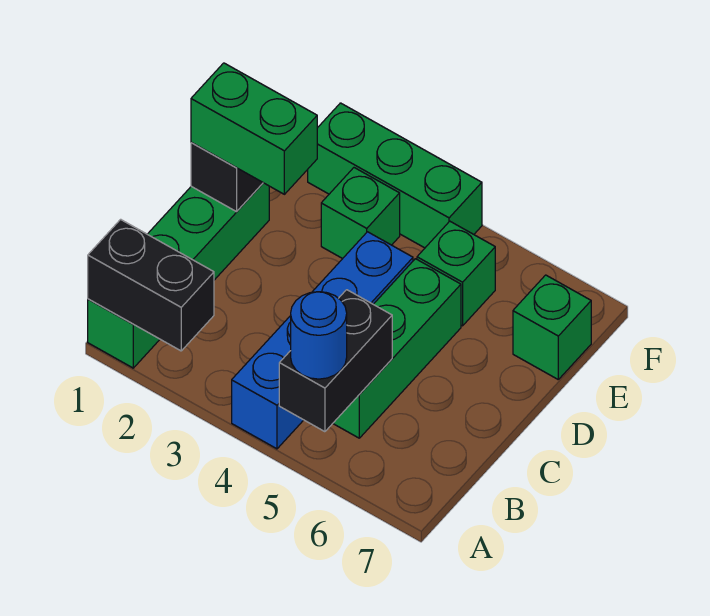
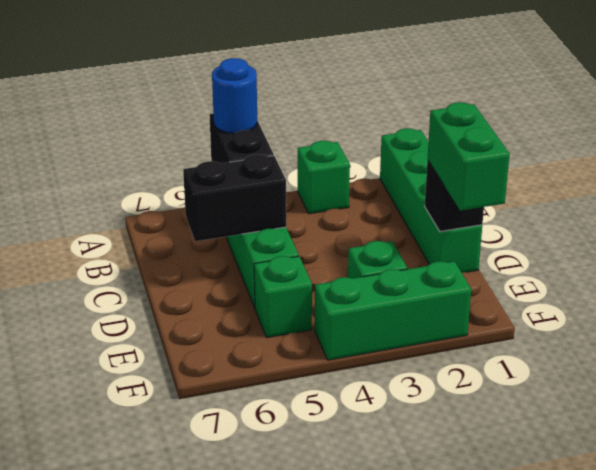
black 1x2 brick [88,219,214,351] -> black 1x2 brick moved to [183,154,286,241]
blue 1x4 brick [232,232,413,449] -> none
green 1x2 brick [191,63,317,194] -> green 1x2 brick turned to [428,102,510,211]
green 1x1 brick [513,275,591,379] -> green 1x1 brick moved to [298,141,350,214]

